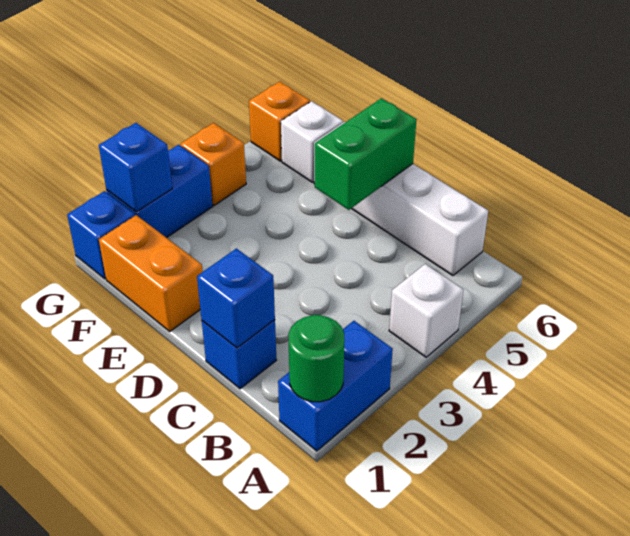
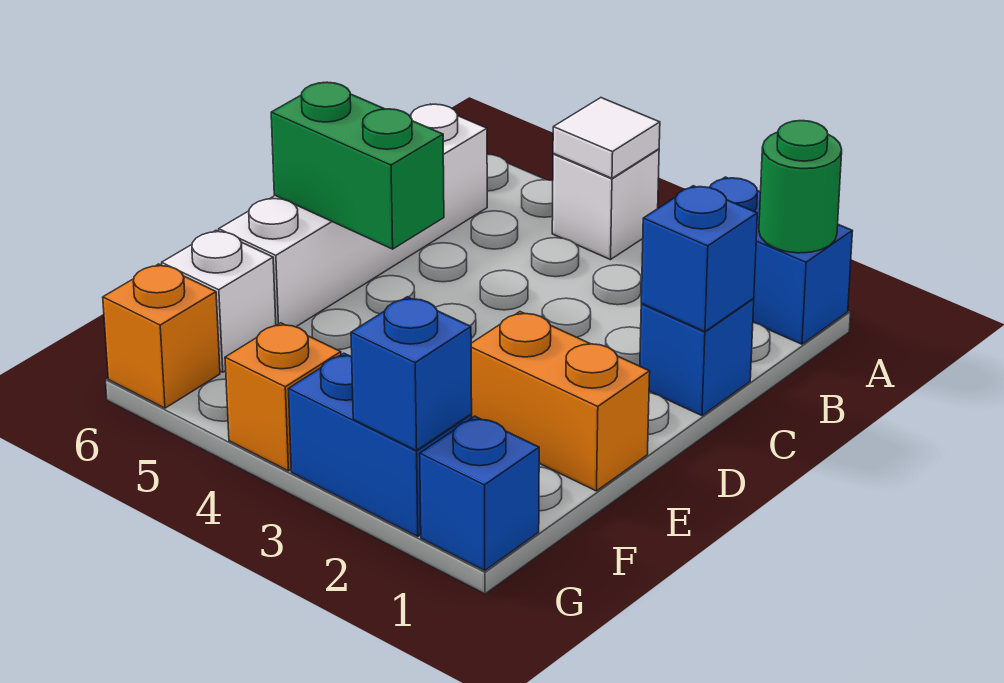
none -> white 1x1 tile [553,98,660,178]
orange 1x2 brick [99,215,203,331] -> orange 1x2 brick turned to [471,312,650,491]

